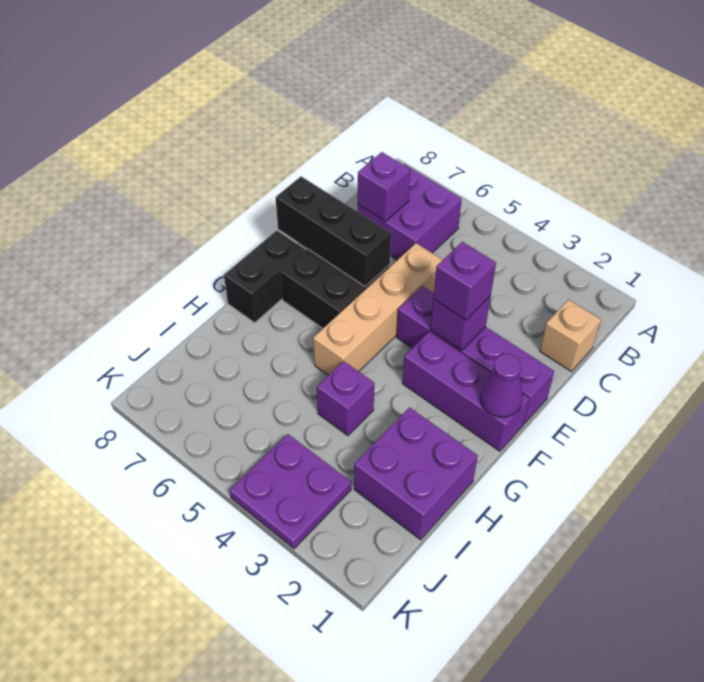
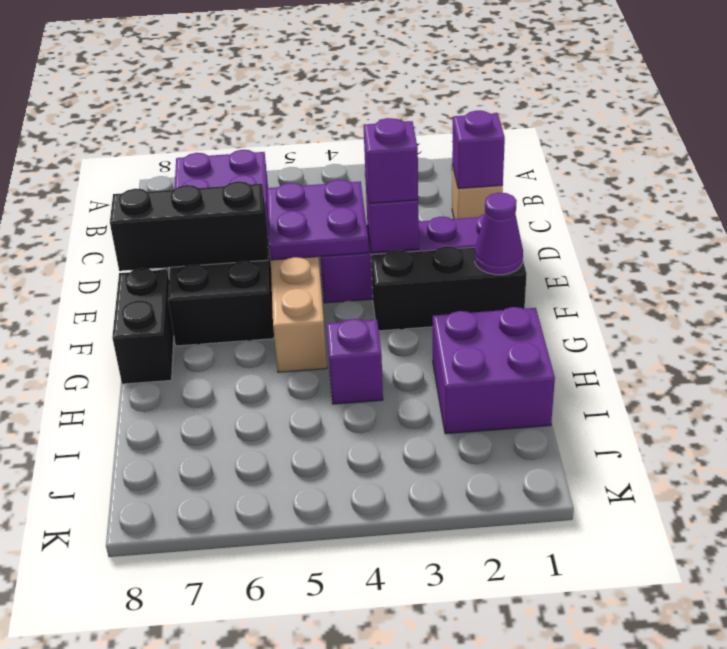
purple 1x1 brick [358,152,410,222] -> purple 1x1 brick moved to [452,111,505,189]
purple 1x3 brick [402,332,530,451] -> black 1x3 brick [371,246,527,331]
purple 2x2 plate [230,434,351,549] -> purple 2x2 plate moved to [267,179,369,260]

